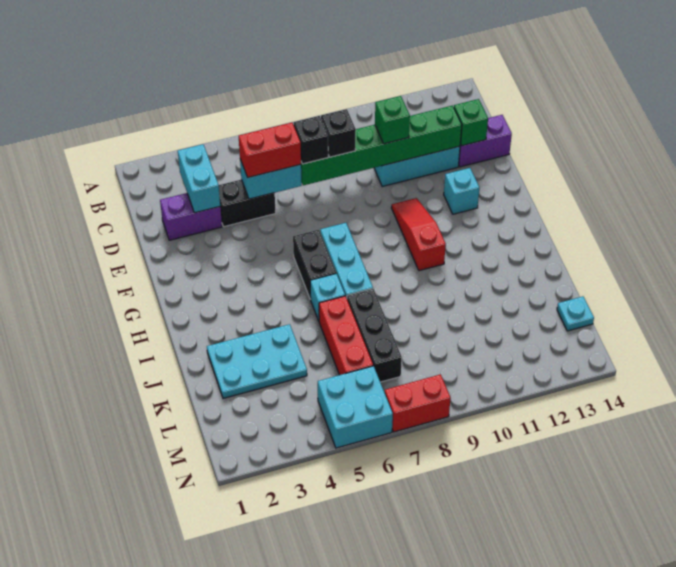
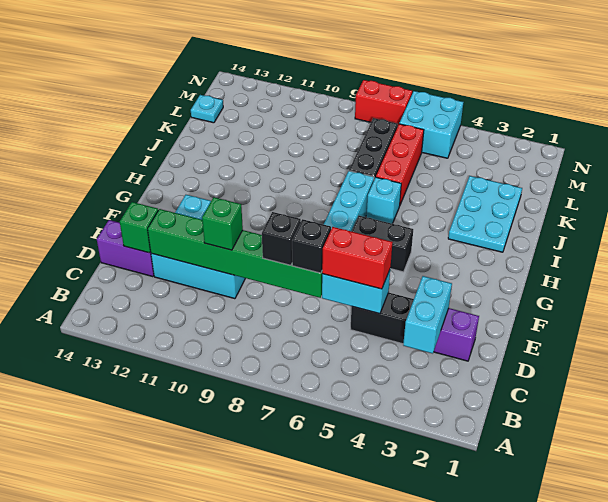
red 1x3 slope [391,198,446,271] -> none
black 1x2 brick [293,230,336,299] -> black 1x2 brick turned to [352,216,413,272]
cyan 2x3 plate [207,324,307,398] -> cyan 2x3 plate turned to [448,176,522,252]

